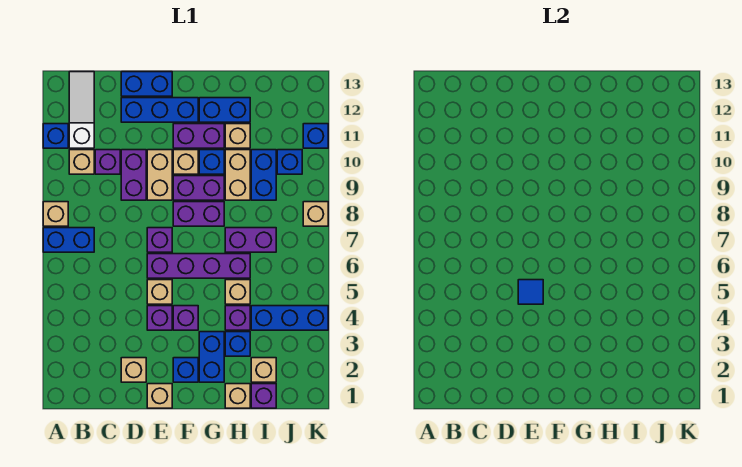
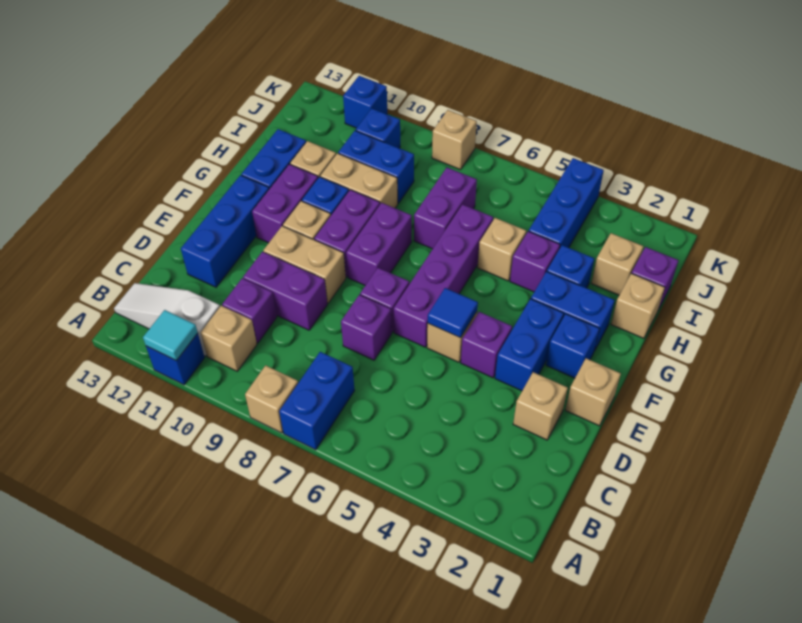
none -> cyan 1x1 tile [143,310,198,361]
blue 1x2 brick [121,72,172,96] -> blue 1x2 brick moved to [495,299,564,391]
purple 1x1 brick [173,306,198,330] -> purple 1x1 brick moved to [341,295,392,360]

